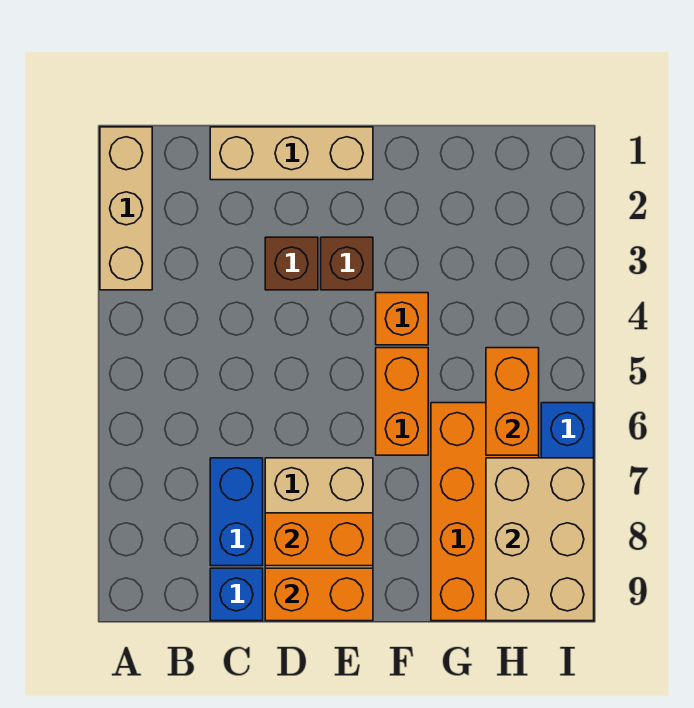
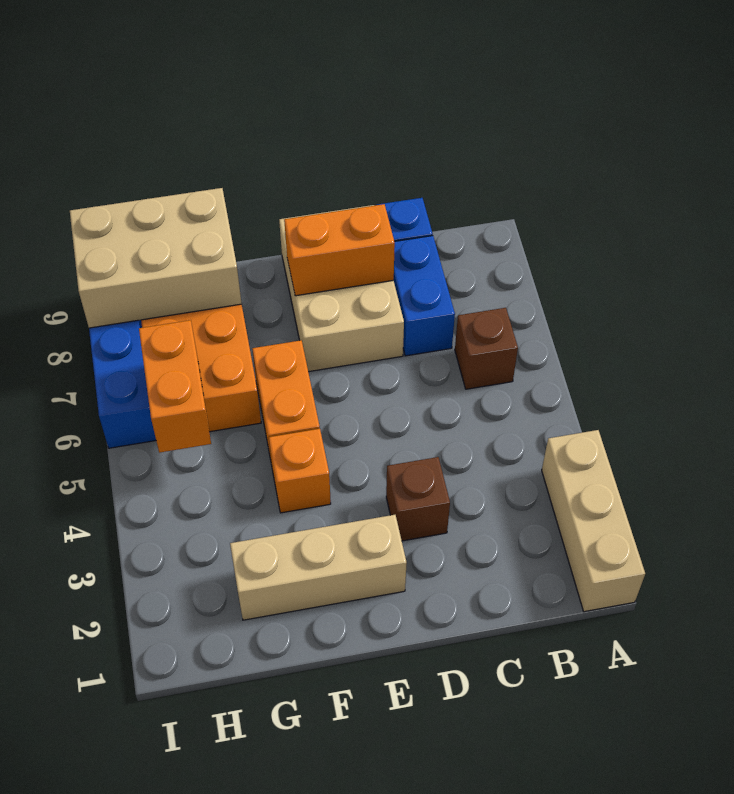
tan 1x3 brick [210,127,373,180] -> tan 1x3 brick moved to [230,515,407,620]
orange 1x2 brick [265,568,373,621] -> none
brown 1x1 brick [321,237,373,290] -> brown 1x1 brick moved to [455,308,518,389]
tan 2x3 brick [486,458,594,621] -> tan 2x3 brick turned to [70,188,242,328]

